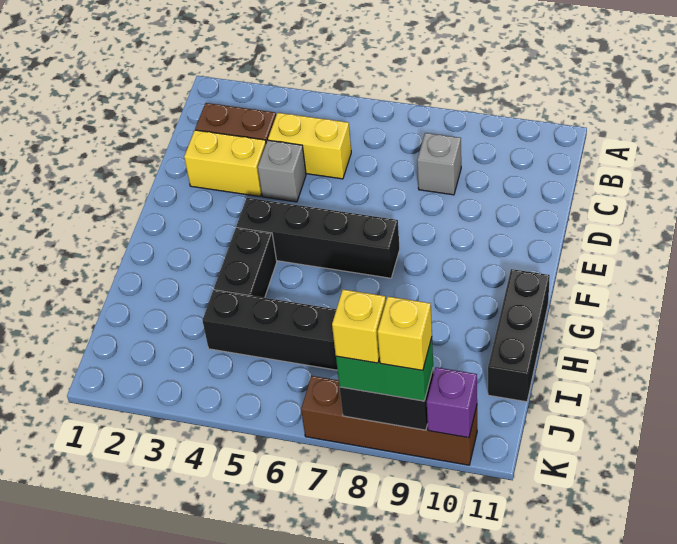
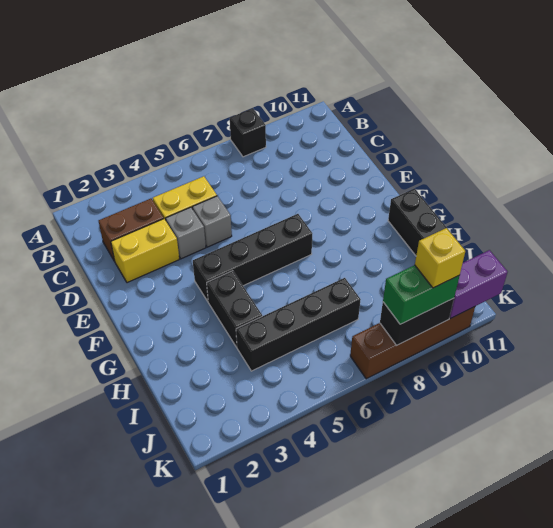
none -> black 1x1 brick [230,108,266,157]
grey 1x1 brick [417,133,461,195] -> grey 1x1 brick moved to [192,196,232,247]
yellow 1x1 brick [332,290,386,363] -> none
purple 1x1 brick [427,367,477,438] -> purple 1x2 brick [450,250,508,319]

